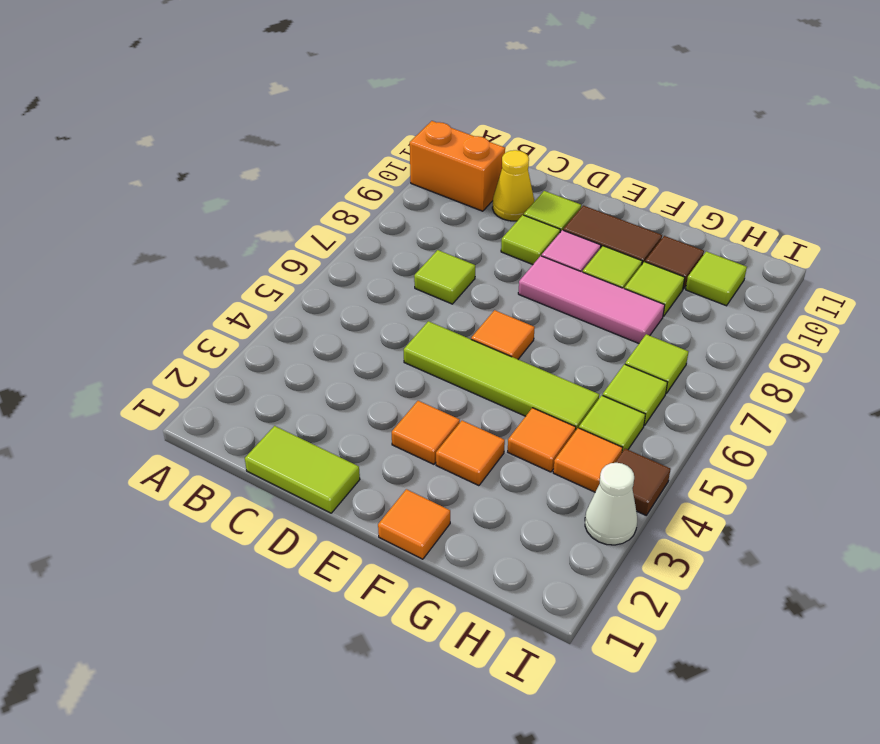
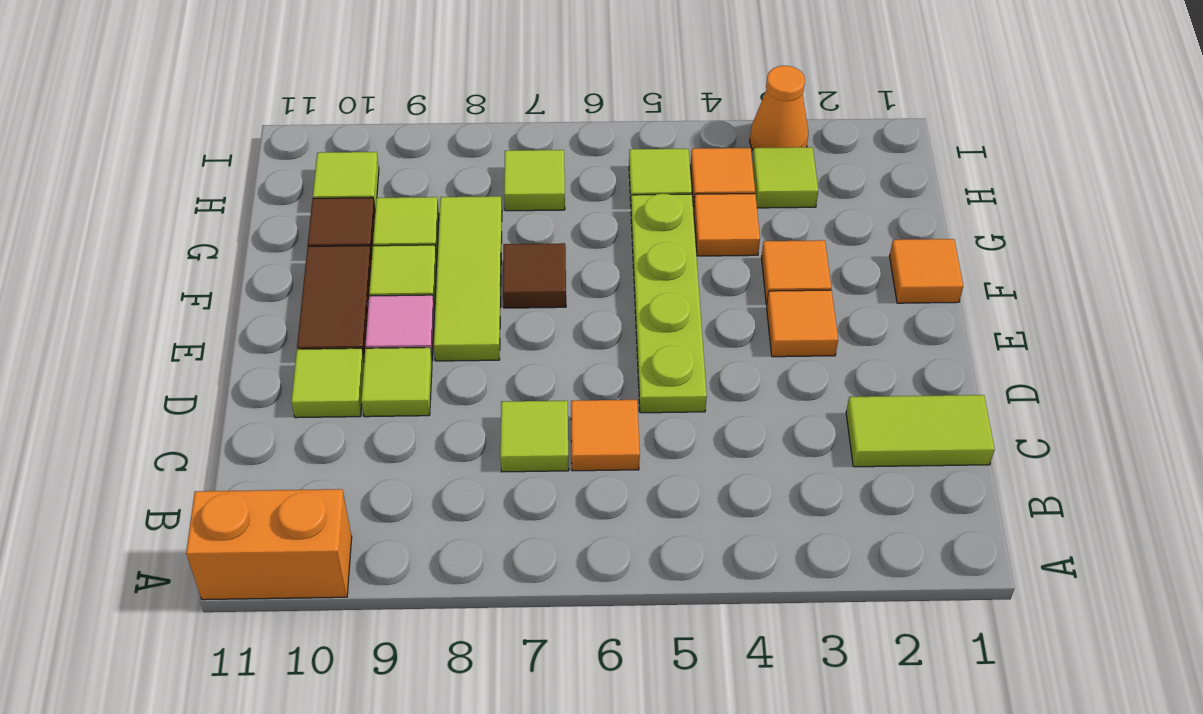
orange 1x2 brick [410,121,505,211] -> orange 1x2 brick turned to [186,489,352,600]
lime 1x2 tile [245,426,360,513] -> lime 1x2 tile turned to [846,395,995,467]
yellow 1x1 cone [492,150,534,221] -> none
lime 1x4 tile [404,321,599,431] -> lime 1x4 plate [631,194,707,413]
orange 1x1 tile [471,310,535,359] -> orange 1x1 tile moved to [571,400,640,471]
pink 1x3 tile [518,256,665,343] -> lime 1x3 tile [434,196,502,361]
lime 1x1 tile [603,364,667,426] -> lime 1x1 tile moved to [752,147,818,208]
white 1x1 cone [585,463,637,545] -> orange 1x1 cone [750,66,808,150]
brown 1x1 tile [615,449,671,515] -> brown 1x1 tile moved to [503,243,566,308]

